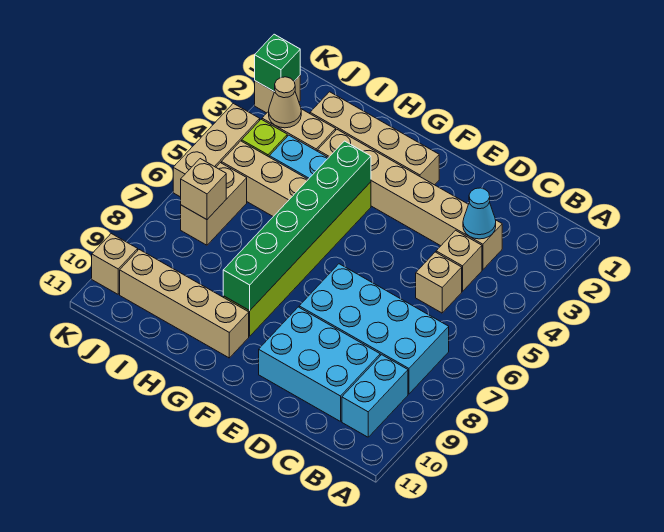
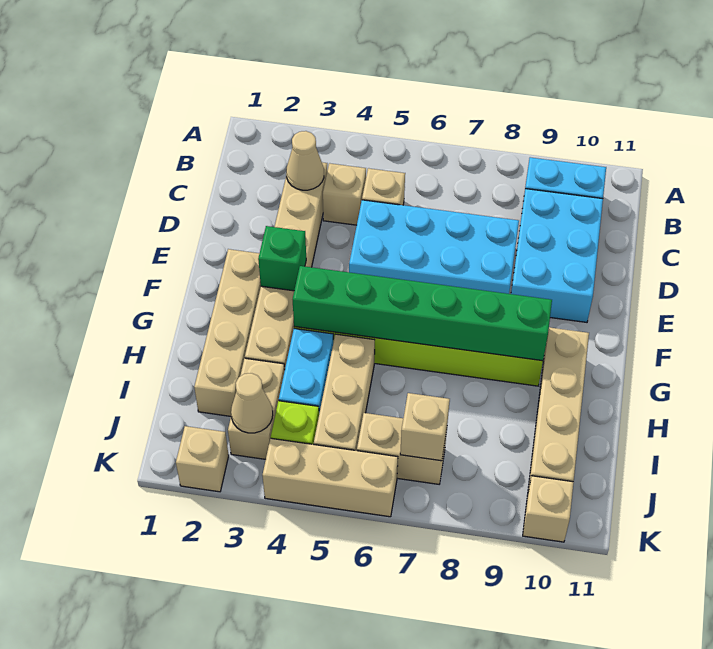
cyan 2x4 brick [299,264,449,394] -> cyan 2x4 brick turned to [349,200,519,294]
cyan 1x1 cone [463,188,496,239] -> tan 1x1 cone [286,131,324,190]
green 1x1 brick [255,34,300,92] -> green 1x1 brick moved to [258,226,306,291]

